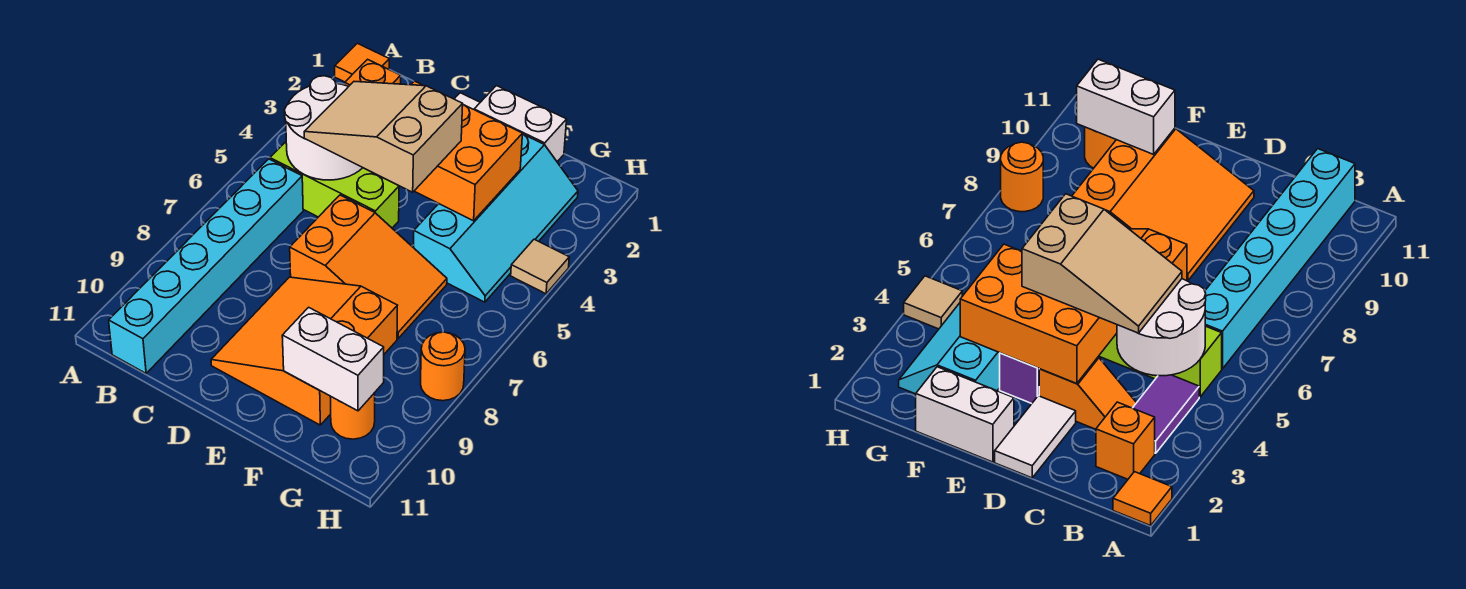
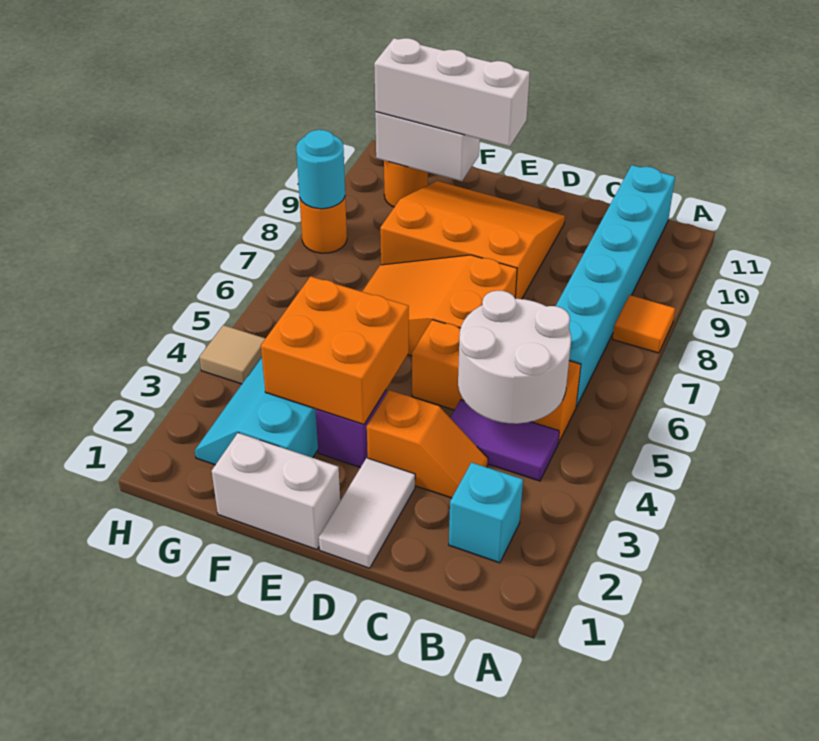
orange 1x1 tile [335,43,389,82] -> orange 1x1 tile moved to [613,295,675,353]
orange 1x1 brick [345,59,401,86] -> cyan 1x1 brick [449,462,523,563]
purple 1x2 tile [1133,375,1199,453] -> purple 1x2 tile turned to [450,400,559,481]
lime 1x3 brick [270,142,399,228] -> orange 1x3 brick [412,320,581,443]
tan 2x3 slope [304,82,463,192] -> none
orange 2x3 brick [411,81,522,221] -> orange 2x2 brick [261,276,409,424]
orange 3x3 slope [211,277,397,425] -> orange 3x3 slope turned to [380,181,565,299]
none -> white 1x3 brick [374,38,530,147]
none -> cyan 1x1 round brick [296,130,345,209]

